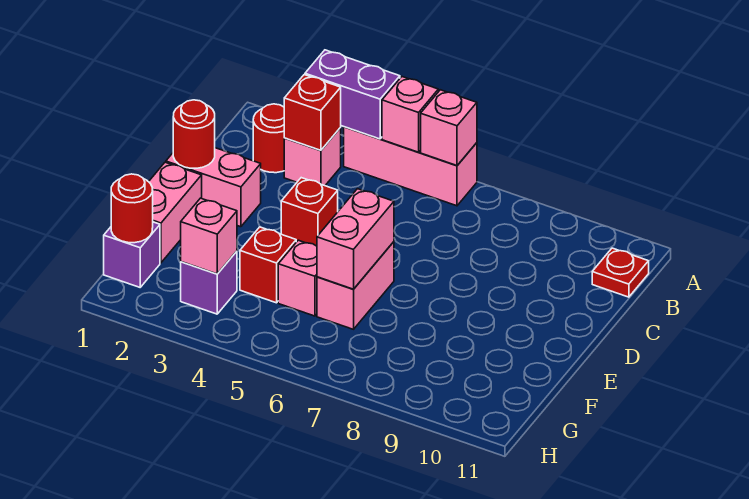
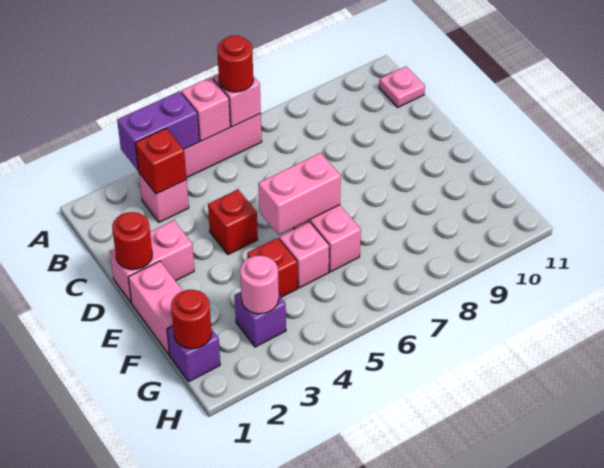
red 1x1 round brick [253,104,284,173] -> red 1x1 round brick moved to [217,35,253,92]
red 1x1 plate [592,248,649,297] -> pink 1x1 plate [379,66,425,107]
pink 1x2 brick [317,189,394,289] -> pink 1x2 brick turned to [258,153,341,235]
pink 1x1 brick [181,198,237,274] -> pink 1x1 round brick [240,256,279,314]

